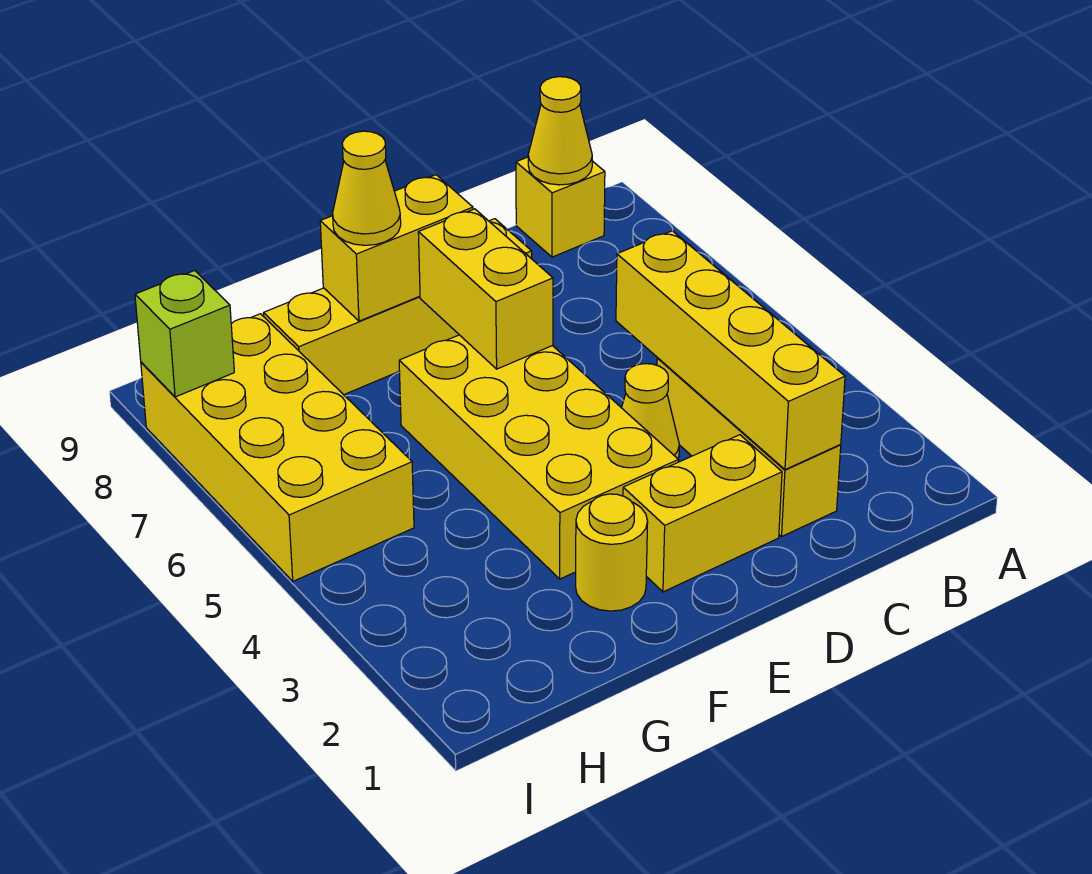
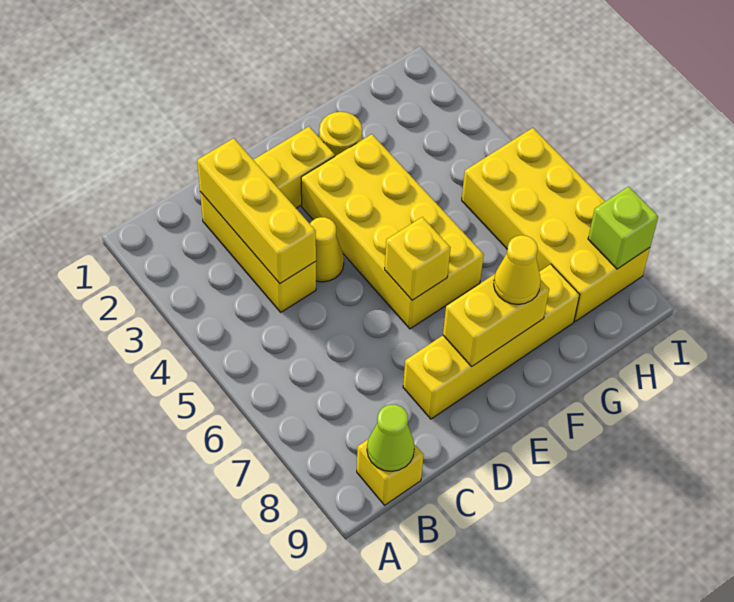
yellow 1x1 cone [528,77,592,185] -> lime 1x1 cone [367,405,415,471]
yellow 1x4 brick [616,231,845,470] -> yellow 1x3 brick [197,138,316,283]
yellow 1x2 brick [418,209,553,369] -> yellow 1x1 brick [385,217,450,300]

